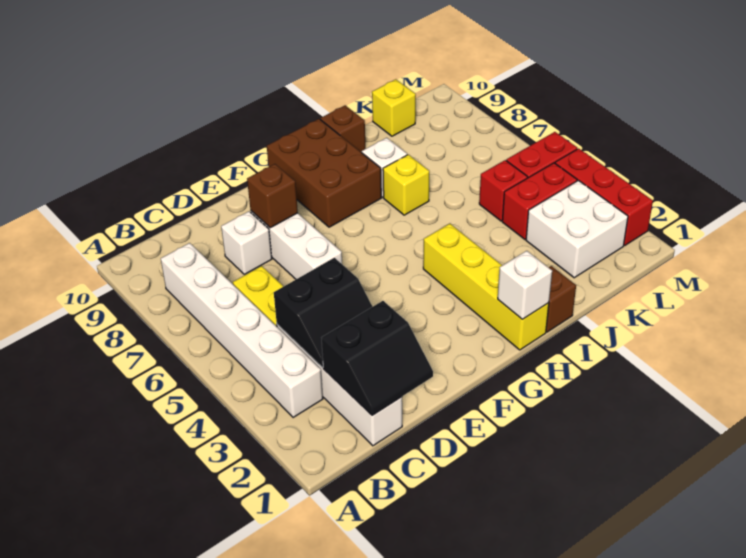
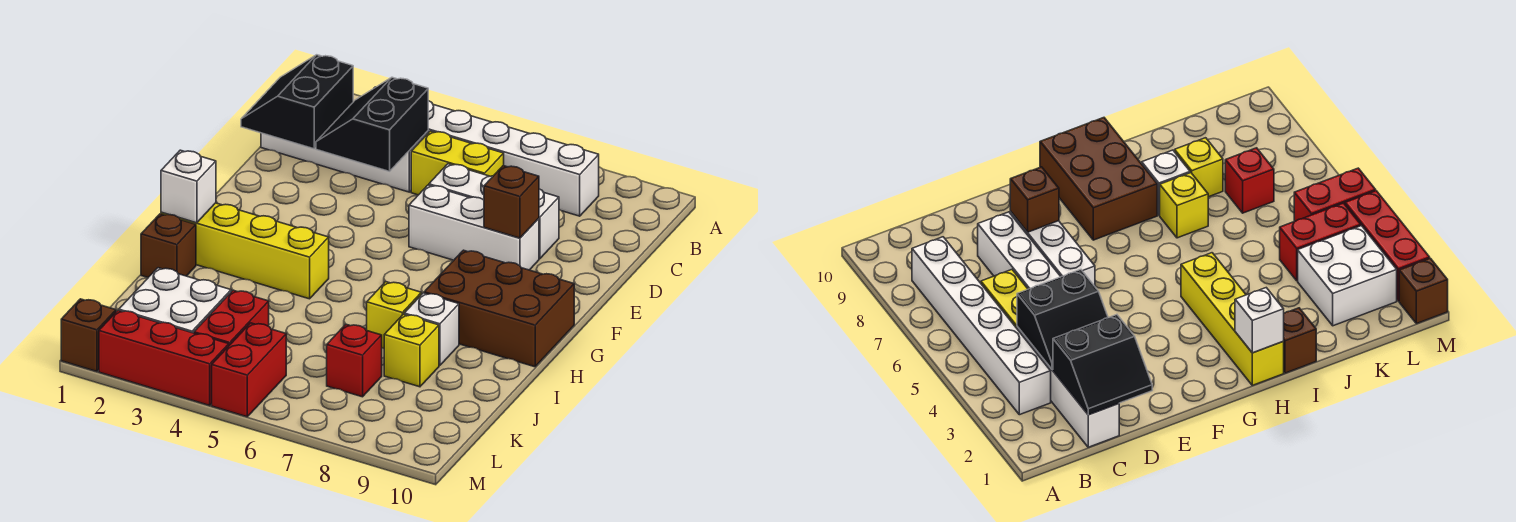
white 1x1 brick [221,211,272,274] -> white 1x3 brick [429,164,559,259]
brown 1x1 brick [320,105,366,153] -> brown 1x1 brick moved to [61,299,116,371]
red 1x1 brick [479,160,528,221] -> red 1x1 brick moved to [327,324,382,397]
yellow 1x1 brick [372,79,416,136] -> yellow 1x1 brick moved to [384,314,439,387]

